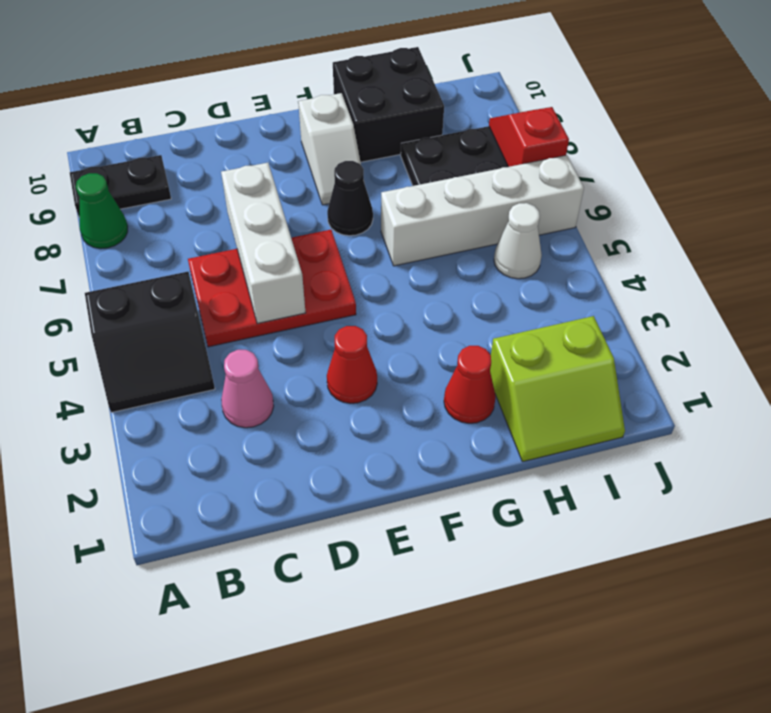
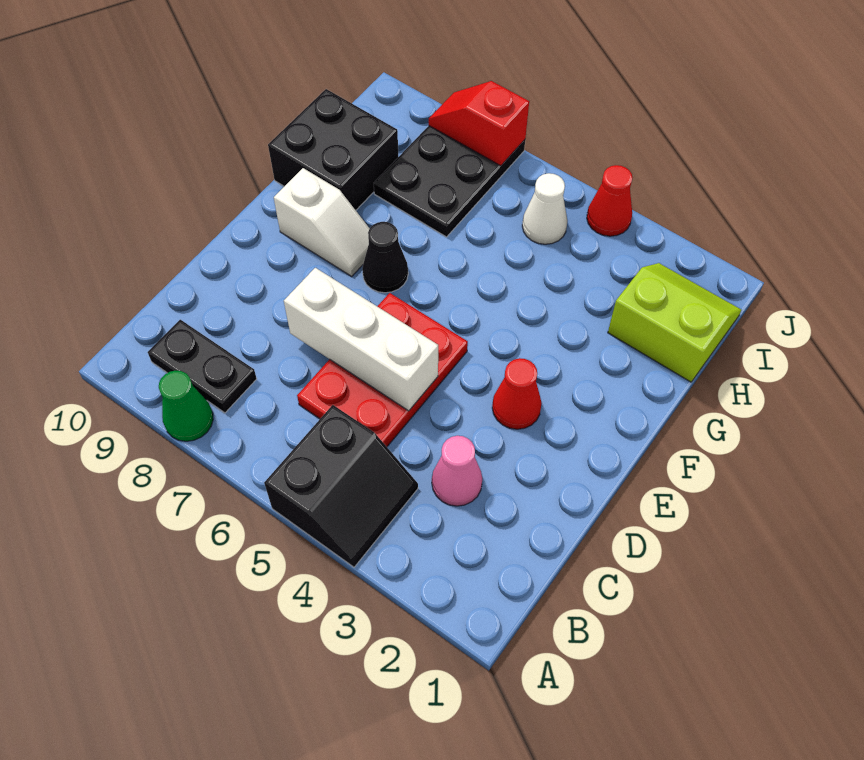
black 1x2 plate [70,155,171,217] -> black 1x2 plate turned to [148,320,257,413]
red 1x1 cone [444,346,496,423] -> red 1x1 cone moved to [587,165,632,236]
white 1x4 brick [381,155,584,266] -> none
lime 2x2 slope [490,316,625,462] -> lime 2x2 slope turned to [608,263,741,382]

